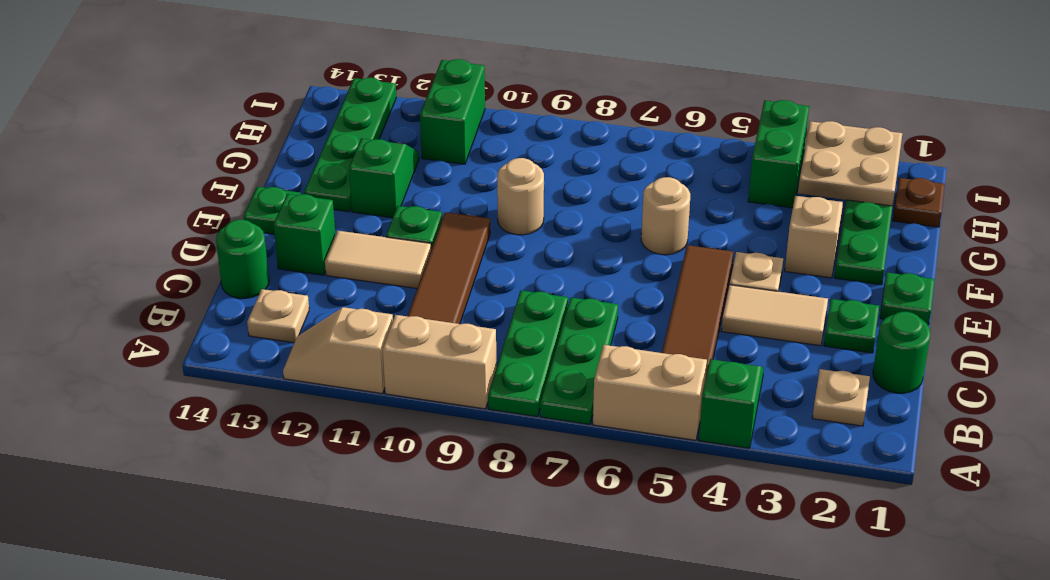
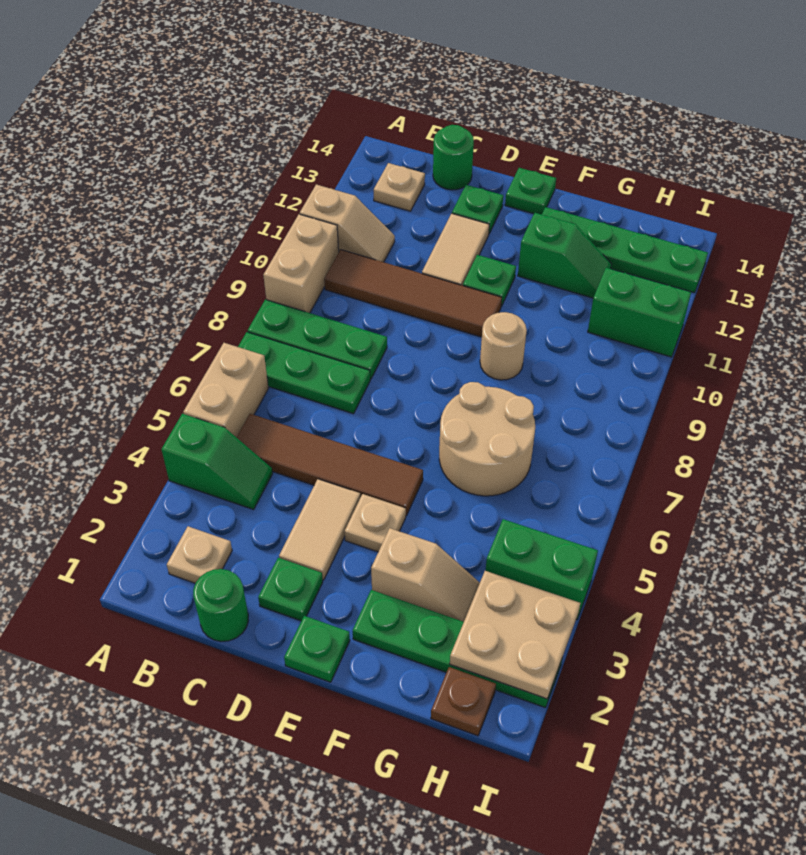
tan 1x2 slope [283,307,393,394] -> tan 1x2 slope turned to [300,185,395,262]
green 1x1 brick [274,194,335,275] -> green 1x1 plate [452,185,503,233]
tan 1x1 round brick [641,177,690,255] -> tan 2x2 round brick [439,382,535,496]

